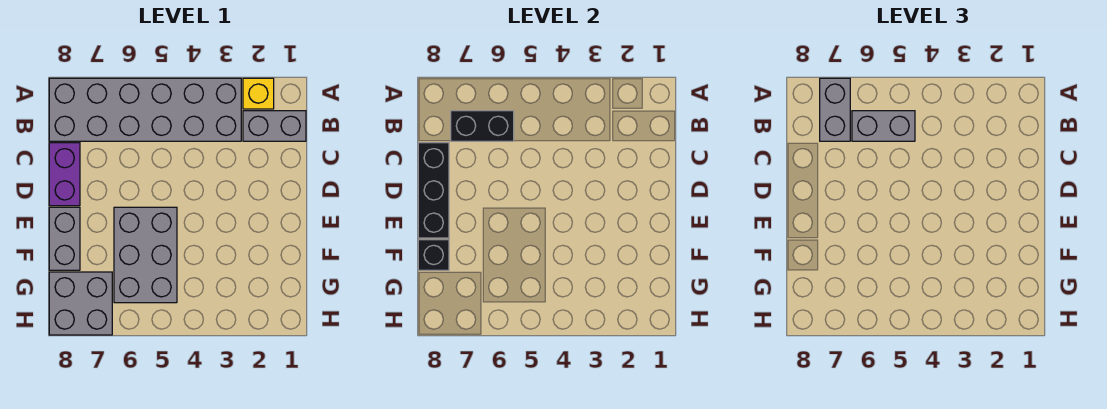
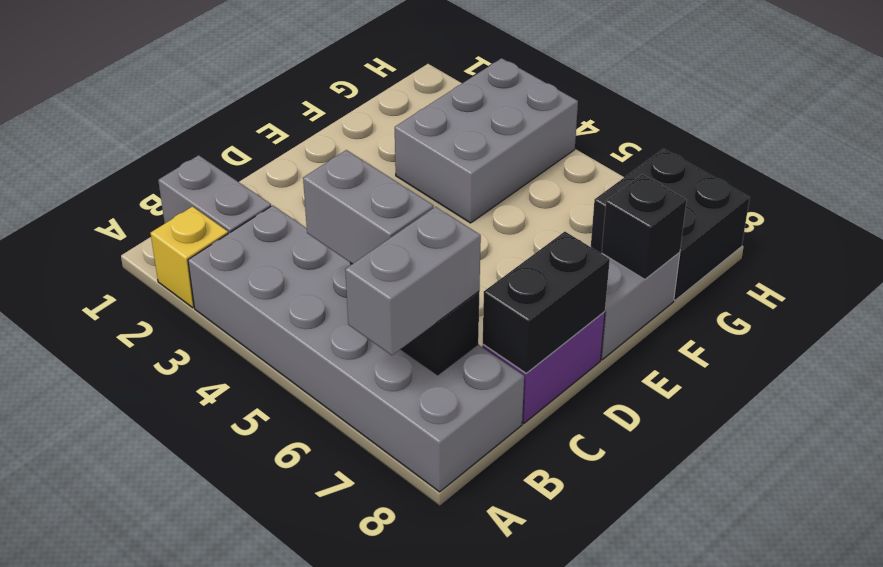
black 1x3 brick [418,143,449,238] -> black 1x2 brick [483,232,610,373]
grey 2x3 brick [114,207,177,303] -> grey 2x3 brick moved to [395,58,578,223]
grey 2x2 brick [49,272,112,335] -> black 2x2 brick [591,149,750,300]

